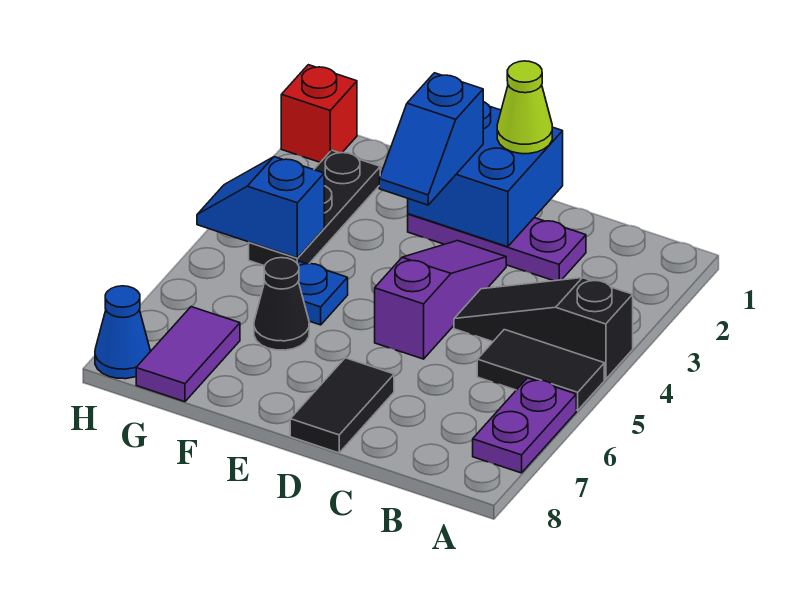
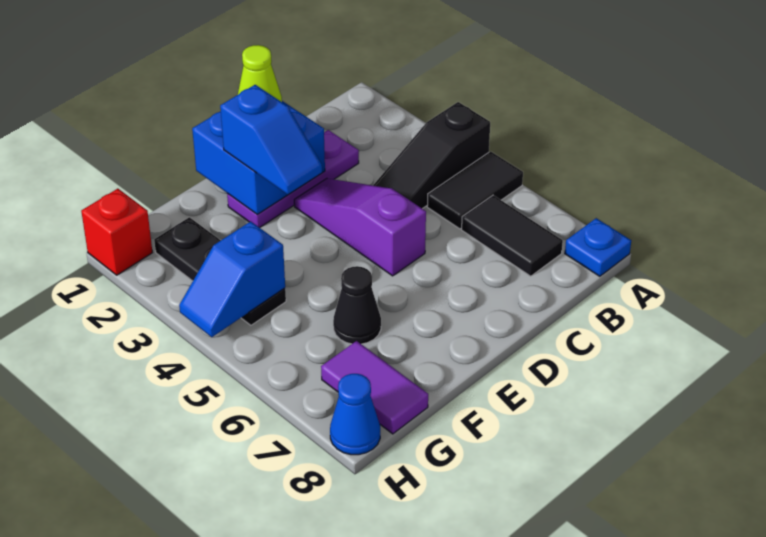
purple 1x2 plate [473,378,576,473] -> none
black 1x2 tile [290,358,394,453] -> black 1x2 tile moved to [462,195,563,276]
blue 1x1 plate [297,261,348,325] -> blue 1x1 plate moved to [565,218,631,276]

